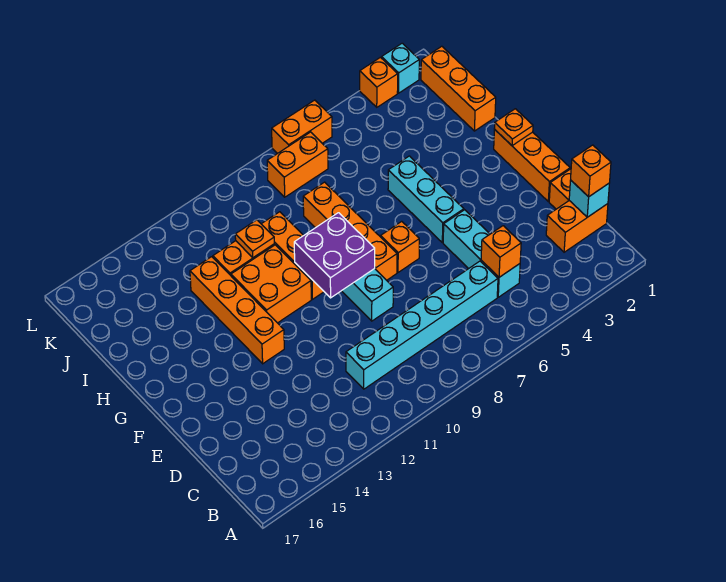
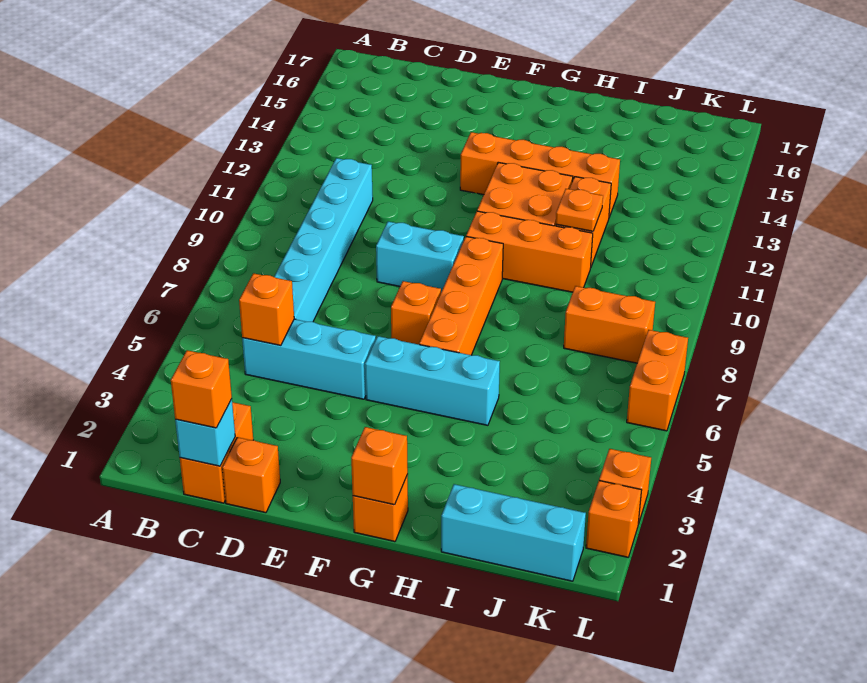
orange 1x3 brick [494,130,570,202] -> orange 1x1 brick [353,475,408,542]
orange 1x4 brick [303,182,397,280] -> orange 1x4 brick turned to [419,237,503,355]
purple 2x2 brick [294,213,375,298] -> none
orange 1x1 plate [494,109,533,146] -> orange 1x1 brick [351,427,408,505]
orange 1x3 brick [421,46,496,131] -> cyan 1x3 brick [441,484,586,581]
orange 1x2 brick [267,132,328,197] -> orange 1x2 brick turned to [564,286,655,363]
cyan 1x1 brick [382,43,419,93] -> orange 1x1 brick [586,481,641,557]

